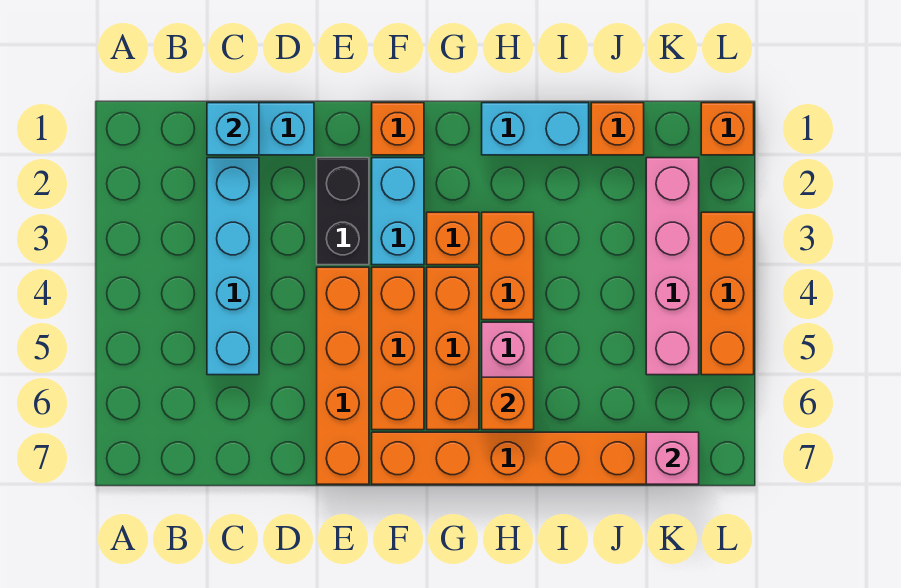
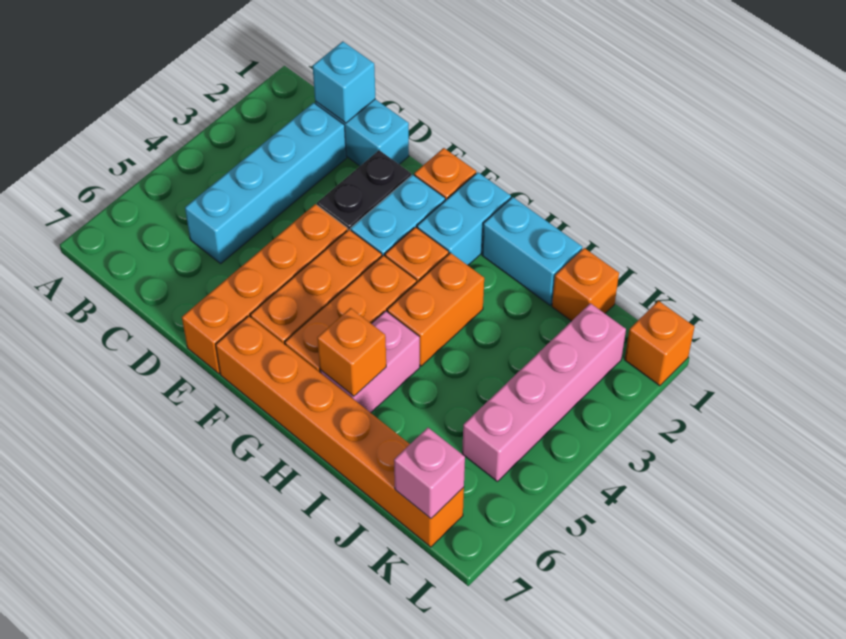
none -> cyan 1x2 brick [417,172,511,265]
orange 1x3 brick [701,212,754,375] -> none

